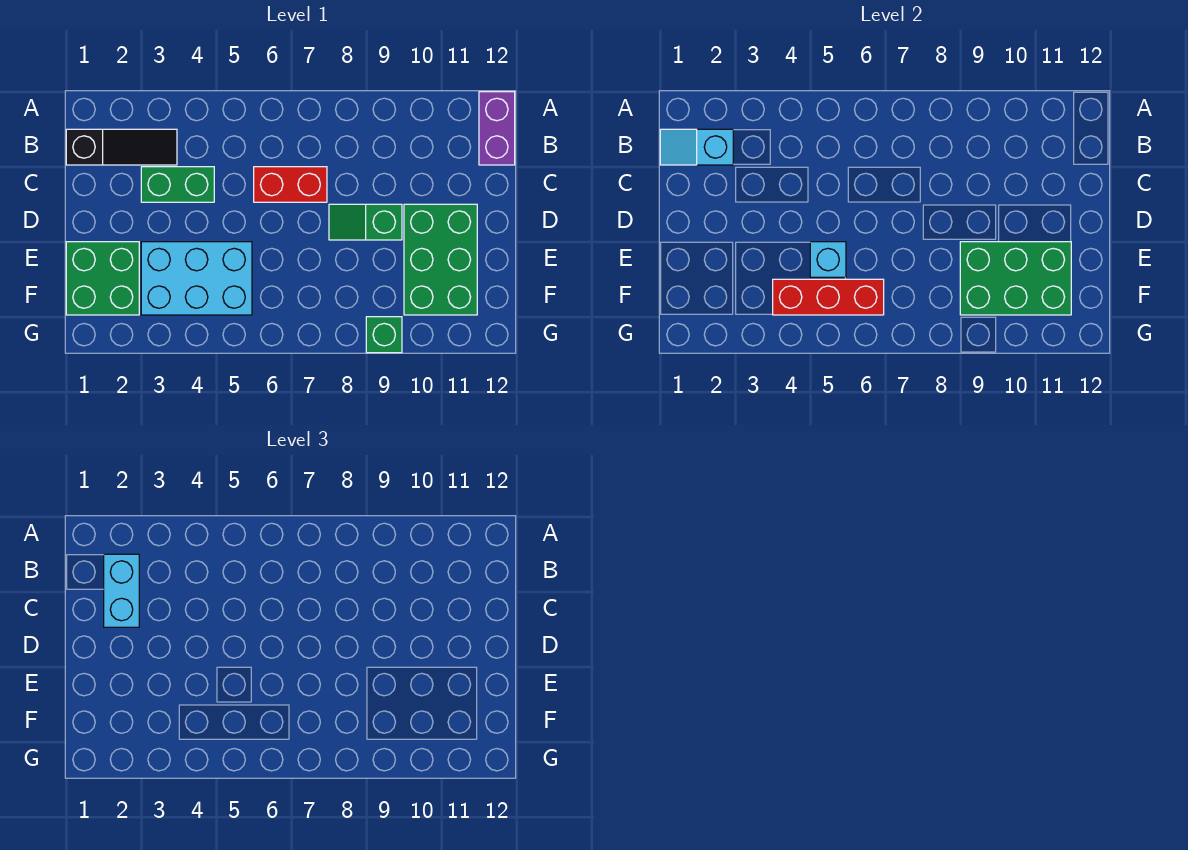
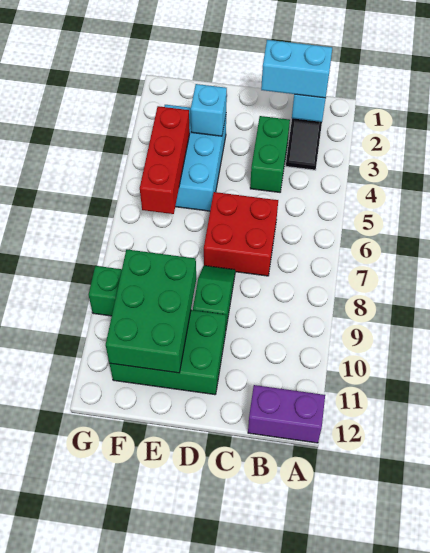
red 1x2 brick [254,167,327,202] -> red 2x2 brick [204,192,278,276]
green 2x2 brick [66,242,139,315] -> none
cyan 1x1 brick [810,242,846,277] -> cyan 1x1 brick moved to [191,84,227,136]

